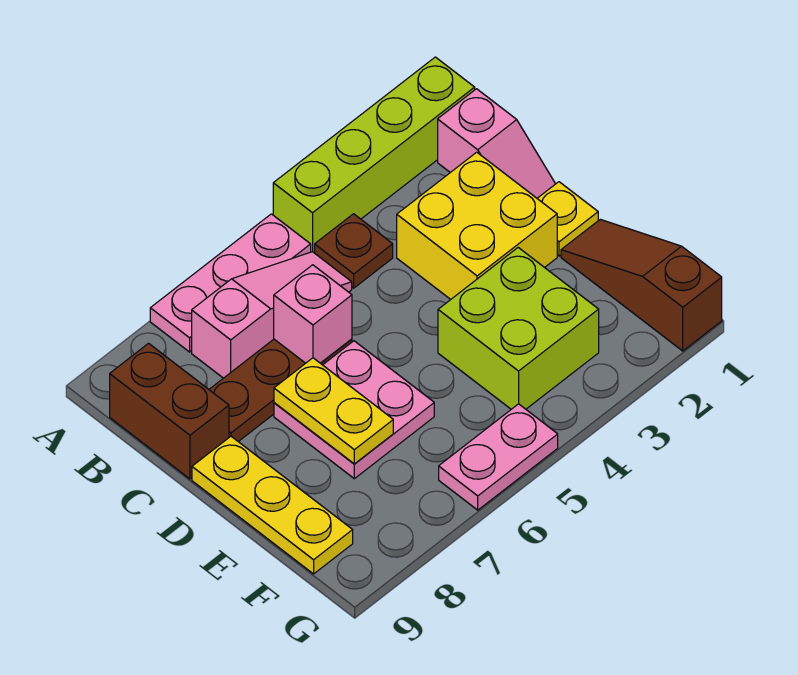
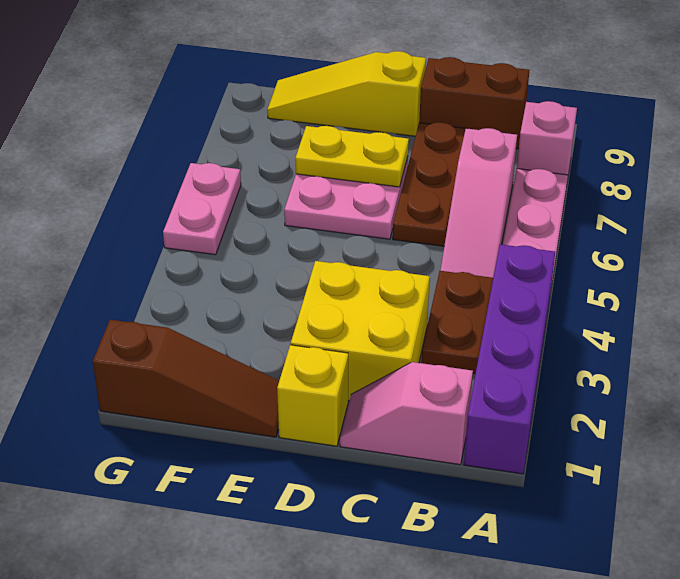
lime 1x4 brick [273,57,475,253] -> purple 1x4 brick [464,244,555,474]
brown 1x1 plate [315,214,393,288] -> brown 1x2 plate [421,271,493,374]
pink 1x1 brick [274,265,352,363] -> pink 1x1 brick moved to [517,101,577,180]
yellow 1x1 plate [537,182,598,256] -> yellow 1x1 brick [277,345,348,446]
yellow 1x3 plate [192,436,353,574] -> yellow 1x3 slope [267,51,426,136]
lime 2x2 brick [438,248,599,409] -> none

